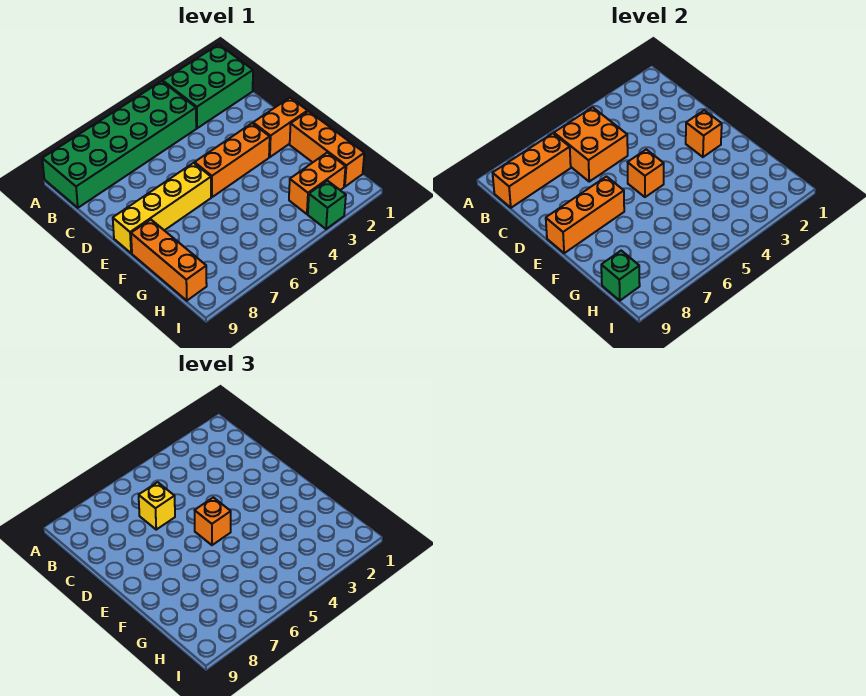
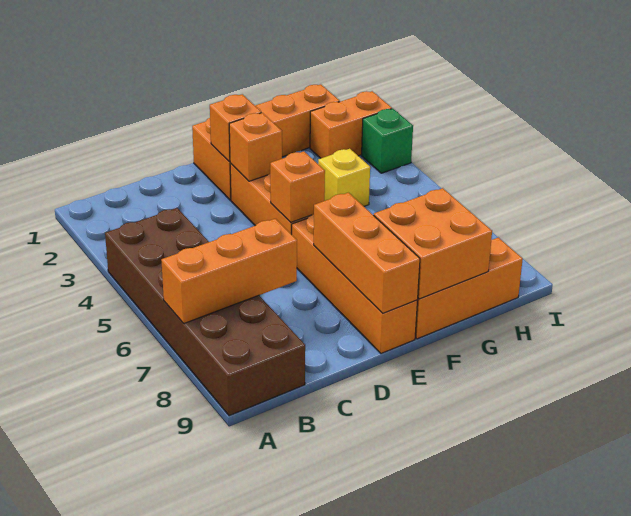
green 2x3 brick [163,44,253,128] -> none
green 2x6 brick [42,81,196,208] -> brown 2x6 brick [105,208,305,416]
orange 2x2 brick [554,107,628,182] -> orange 2x2 brick moved to [374,188,492,299]
orange 1x3 brick [493,133,571,208] -> orange 1x3 brick turned to [161,219,297,323]
yellow 1x1 brick [139,482,175,530] -> yellow 1x1 brick moved to [318,149,370,206]
orange 1x1 brick [195,497,231,545] -> orange 1x1 brick moved to [229,113,282,181]
yellow 1x4 brick [113,163,211,253] -> orange 1x4 brick [292,214,418,354]
orange 1x2 brick [289,153,345,214] -> orange 1x2 brick turned to [310,91,392,158]
green 1x1 brick [601,251,640,301] -> none

